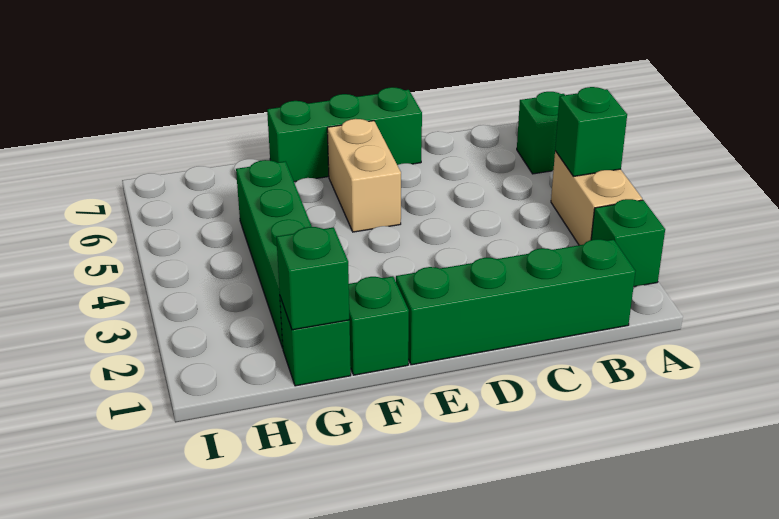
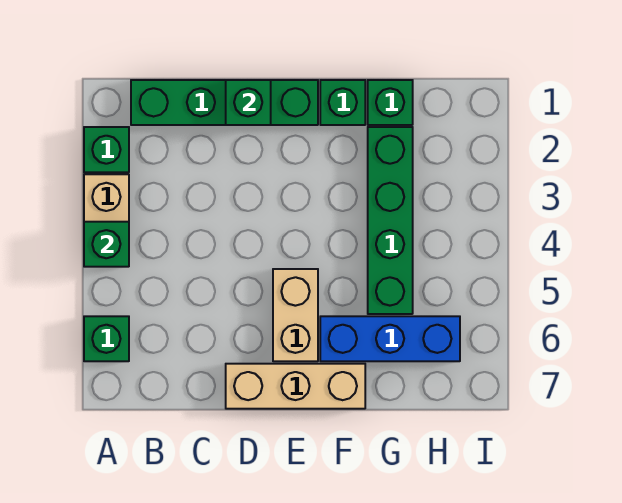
green 1x3 brick [267,87,422,182] -> tan 1x3 brick [226,364,365,409]
none -> blue 1x3 brick [320,316,460,361]
green 1x1 brick [276,227,349,330] -> green 1x1 brick moved to [226,80,271,125]

